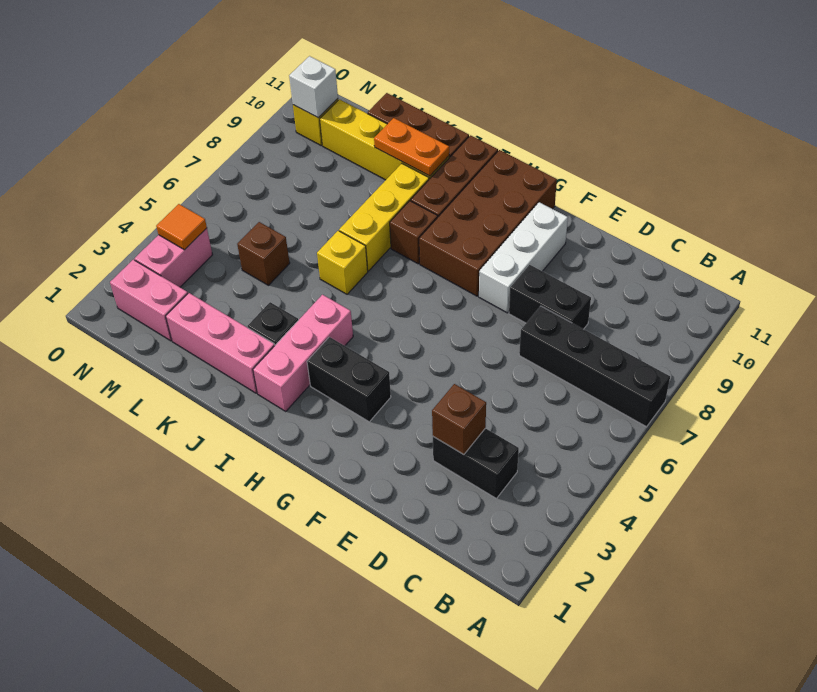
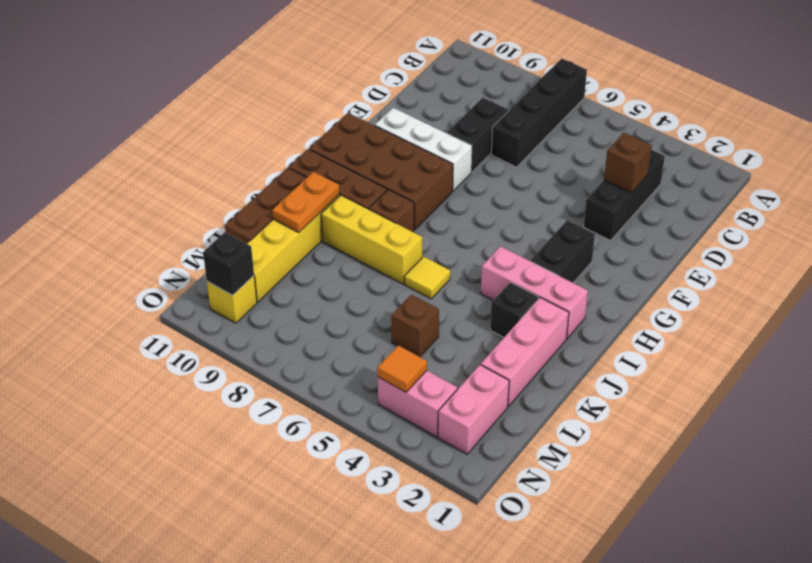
black 1x2 brick [433,428,519,498] -> black 1x3 brick [584,150,665,240]
yellow 1x1 brick [317,231,368,294] -> yellow 1x1 tile [404,257,450,299]
white 1x1 brick [289,56,338,118] -> black 1x1 brick [203,232,254,295]

